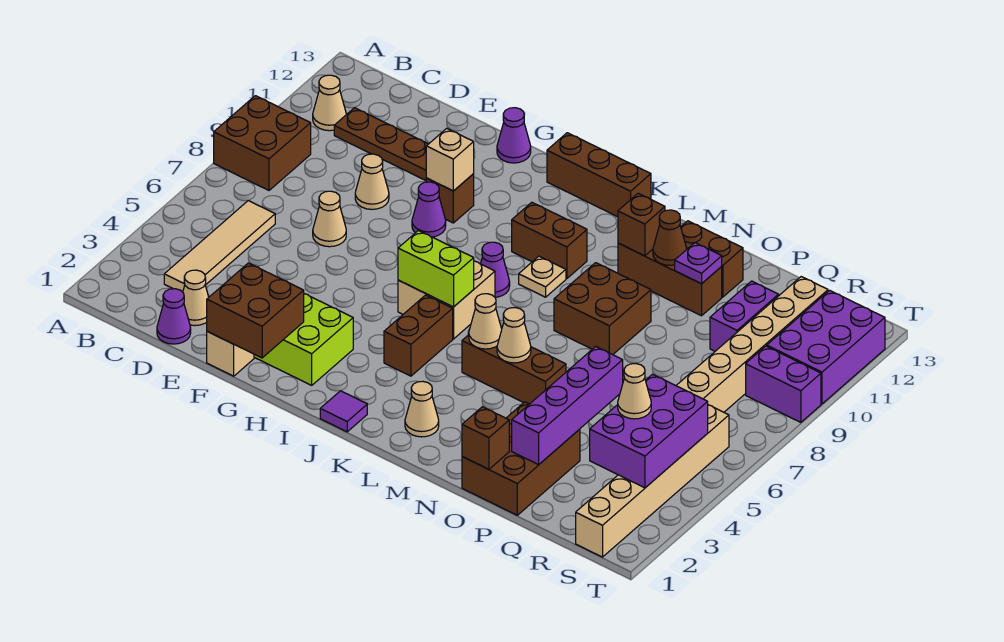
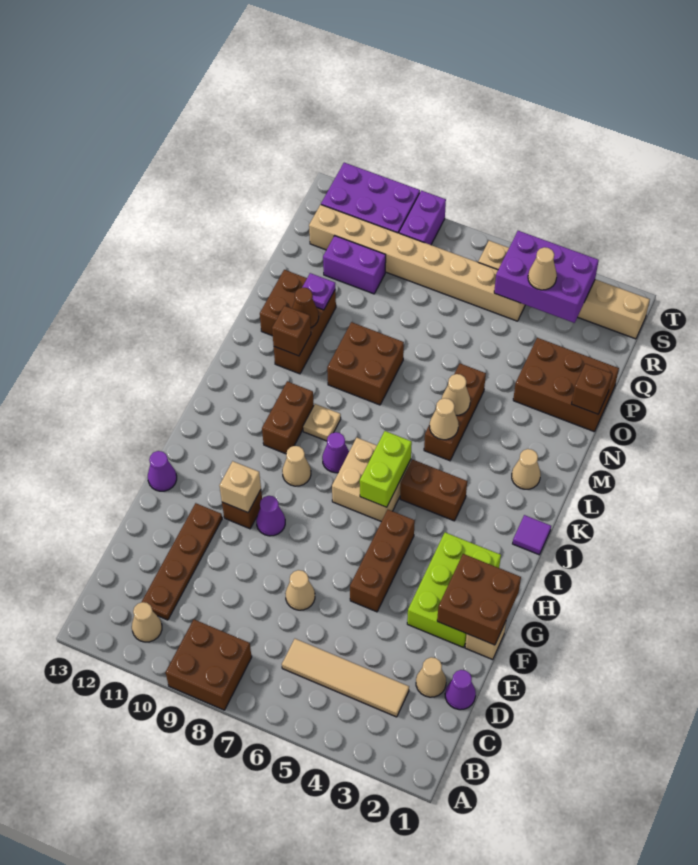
tan 1x1 cone [355,154,389,209] -> tan 1x1 cone moved to [282,446,311,486]
brown 1x3 brick [547,133,651,217] -> brown 1x3 brick moved to [350,510,415,612]
purple 1x4 brick [512,347,623,465] -> none

